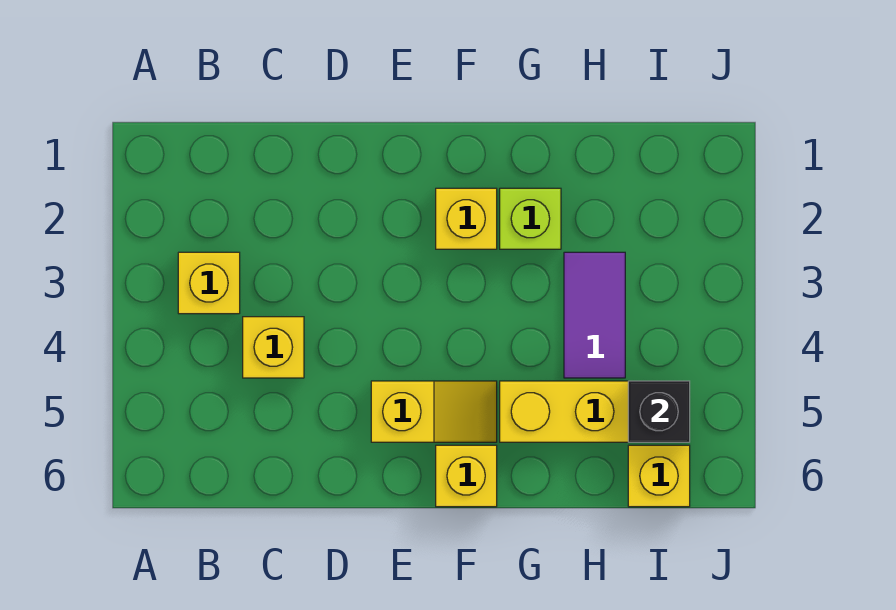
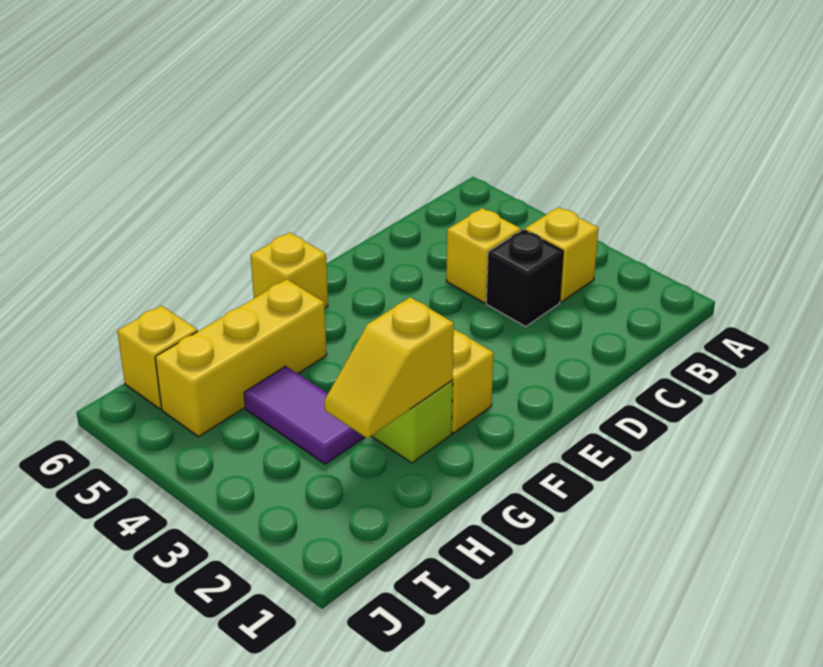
yellow 1x2 slope [371,381,497,442] -> yellow 1x2 slope moved to [325,297,454,438]
black 1x1 brick [628,381,690,442] -> black 1x1 brick moved to [486,230,563,326]

